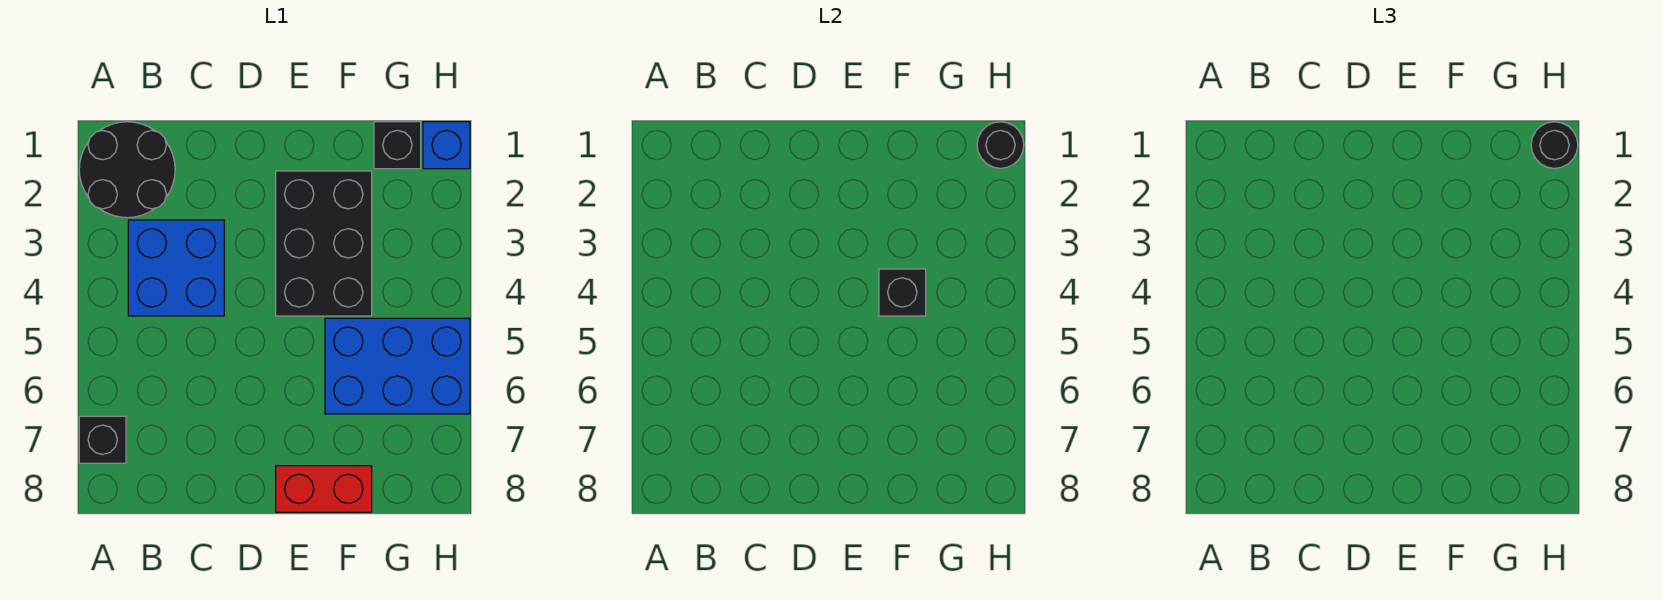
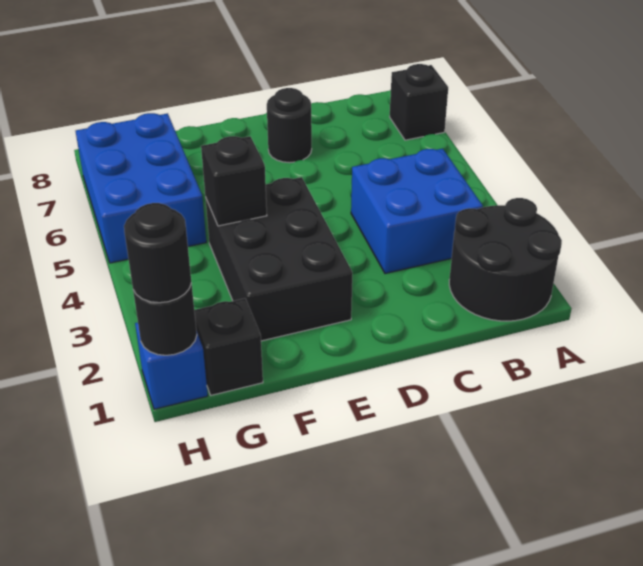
none -> black 1x1 round brick [267,88,312,163]
red 1x2 brick [276,466,372,512] -> none
blue 2x3 brick [325,318,470,414] -> blue 2x3 brick turned to [76,113,206,263]

